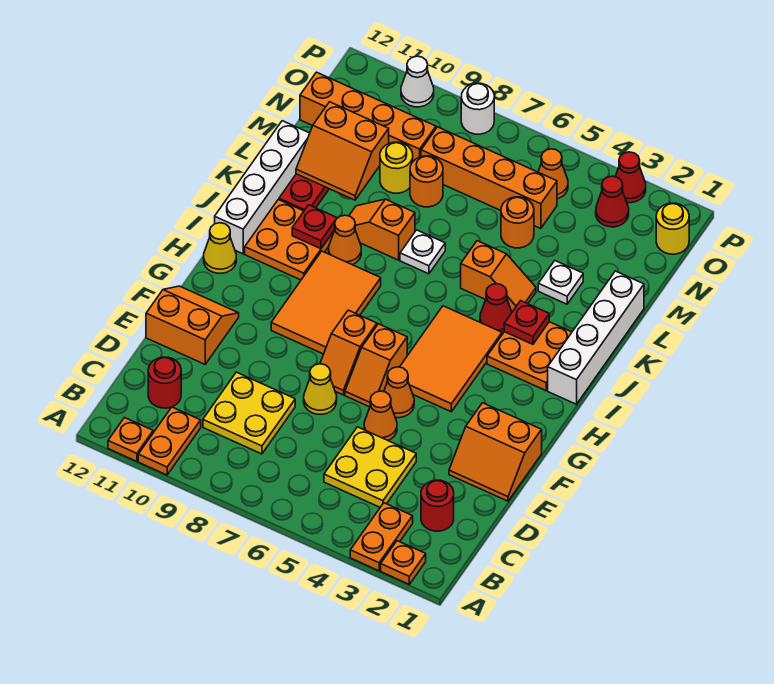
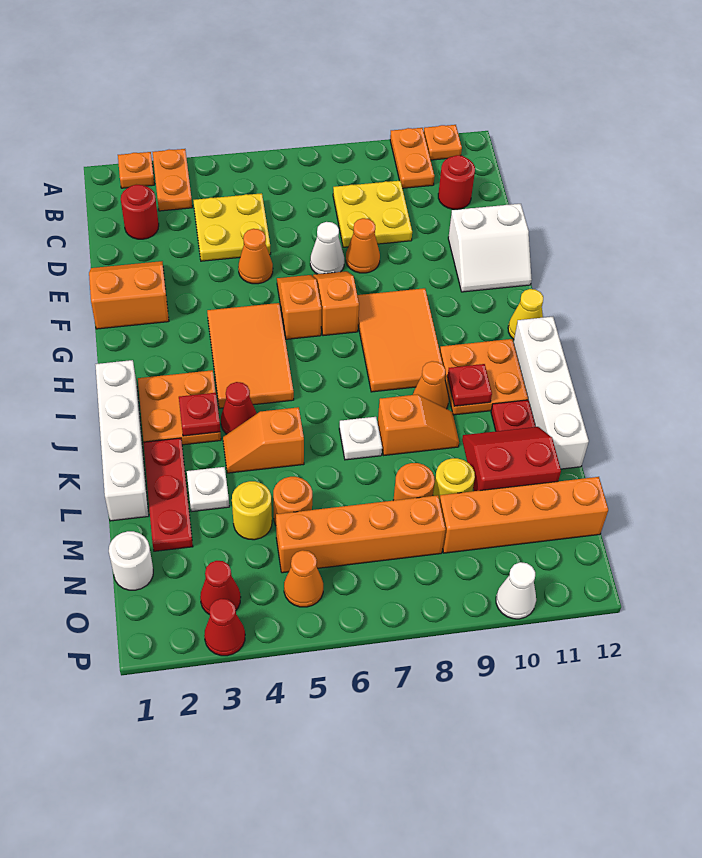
yellow 1x1 cone [304,364,337,414] -> white 1x1 cone [310,222,344,274]
orange 2x2 slope [146,286,239,364] -> white 2x2 slope [448,204,532,292]
orange 1x1 cone [384,367,414,418] -> orange 1x1 cone moved to [346,218,380,273]
none -> red 1x3 plate [143,438,193,551]
orange 2x2 slope [296,102,389,200] -> red 2x2 slope [462,427,561,491]
yellow 1x1 round brick [656,203,689,254] -> yellow 1x1 round brick moved to [232,481,272,540]
white 1x1 round brick [461,83,494,134] -> white 1x1 round brick moved to [109,531,153,590]

